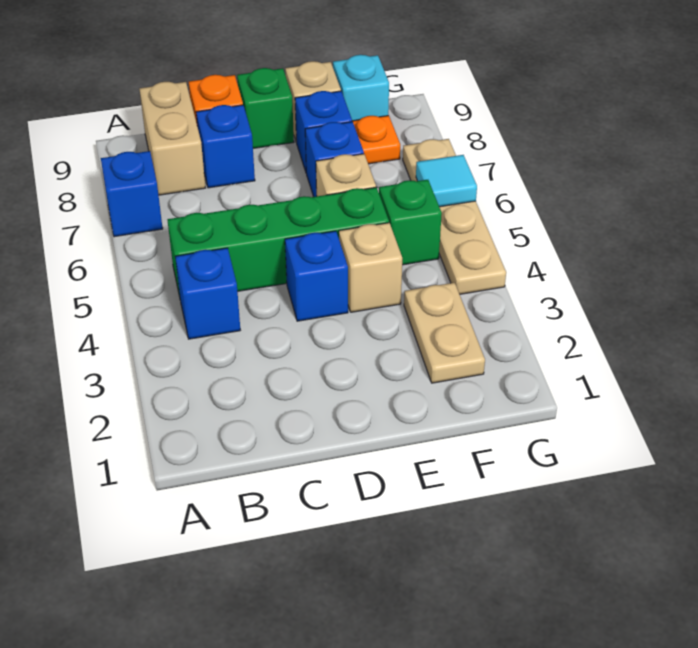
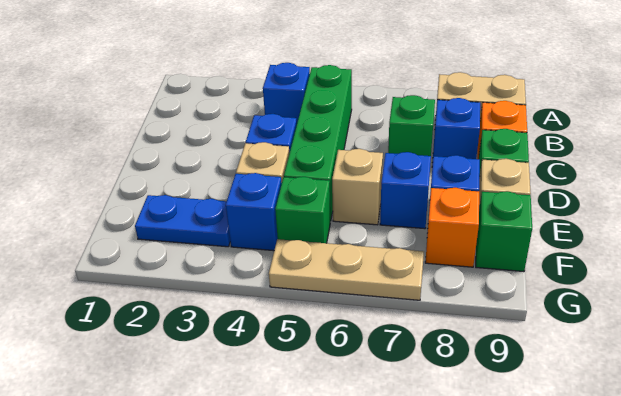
blue 1x1 brick [101,151,163,237] -> blue 1x1 brick moved to [226,173,282,251]
none -> green 1x1 brick [388,95,435,156]
tan 1x2 plate [404,283,485,383] -> blue 1x2 plate [135,195,230,247]
orange 1x1 plate [352,115,400,164] -> orange 1x1 brick [425,188,479,267]
cyan 1x1 brick [333,55,389,121] -> green 1x1 brick [476,191,532,272]
tan 1x4 plate [403,139,506,294] -> tan 1x3 plate [269,239,424,300]
cyan 1x1 tile [416,155,477,207] -> none

